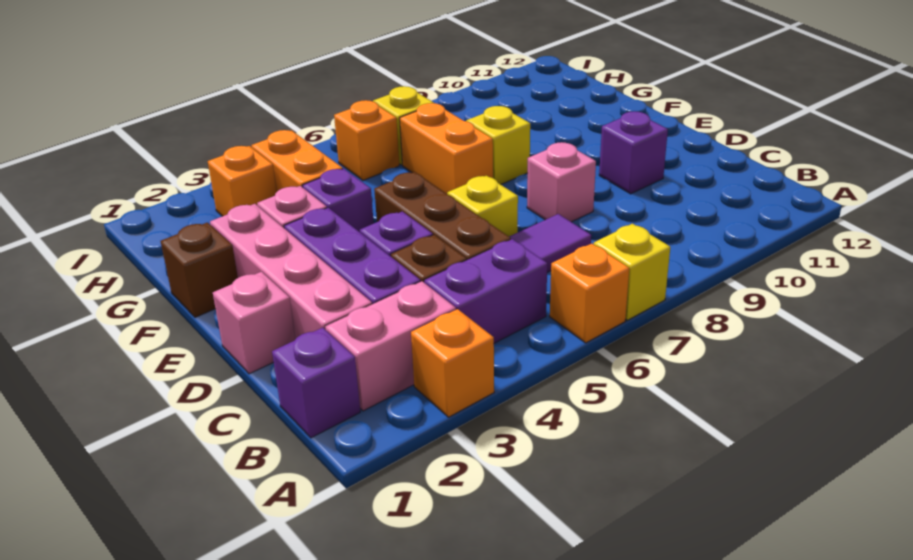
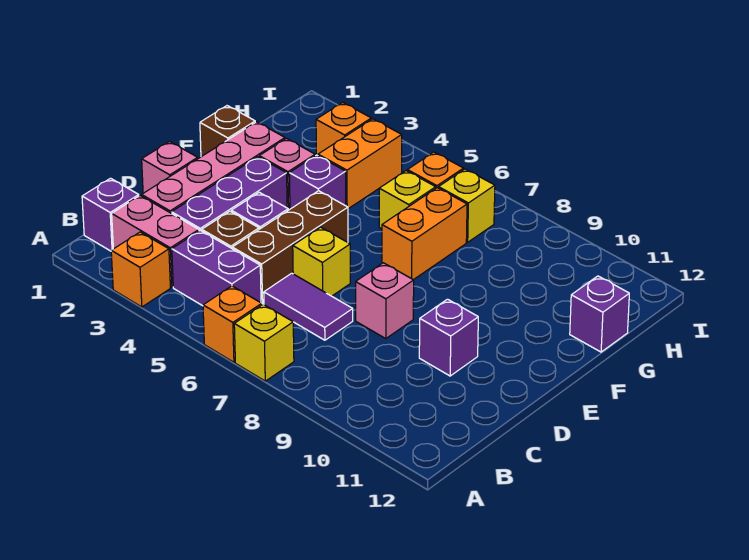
yellow 1x1 brick [466,106,530,185] -> yellow 1x1 brick moved to [379,171,436,229]
none -> purple 1x1 brick [570,276,629,352]

